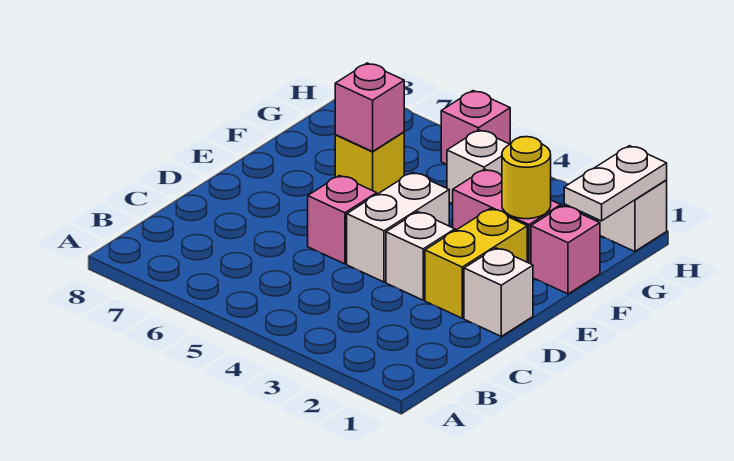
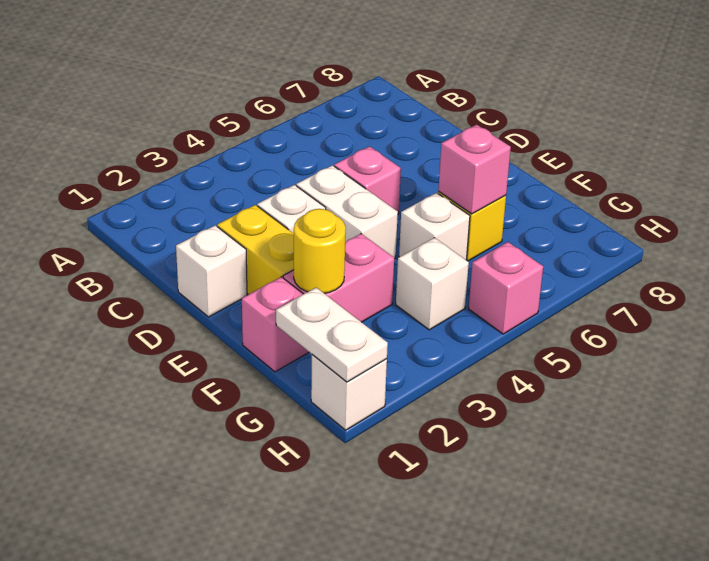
none -> white 1x1 brick [399,193,470,260]

